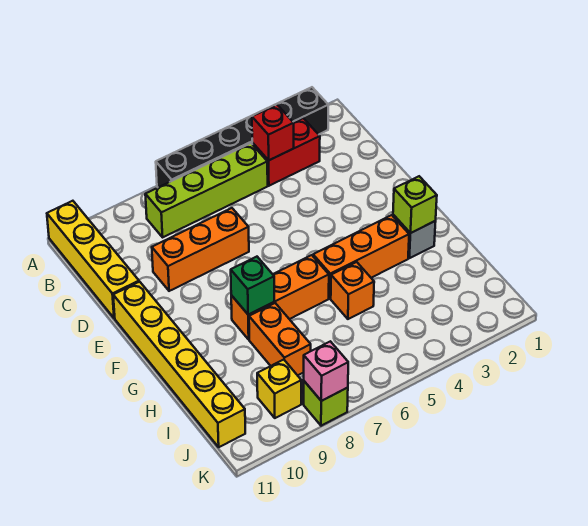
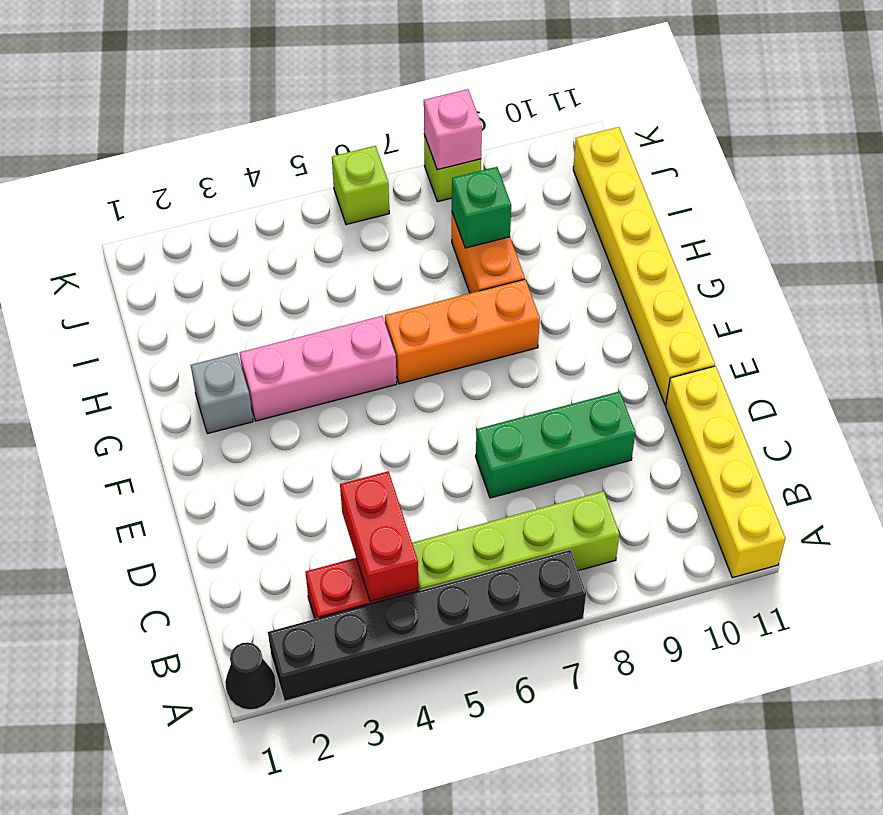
none -> black 1x1 cone [225,642,276,710]
red 1x1 brick [252,105,294,160] -> red 1x2 brick [340,471,418,601]
orange 1x3 brick [152,208,249,291] -> green 1x3 brick [476,391,635,498]
lime 1x1 brick [393,176,437,233] -> lime 1x1 brick moved to [332,146,389,225]
orange 1x3 brick [313,215,409,298] -> pink 1x3 brick [240,316,397,421]
green 1x1 brick [231,257,274,315] -> green 1x1 brick moved to [452,167,511,248]
orange 1x1 brick [331,262,374,319] -> none
yellow 1x1 brick [257,360,301,418] -> none

